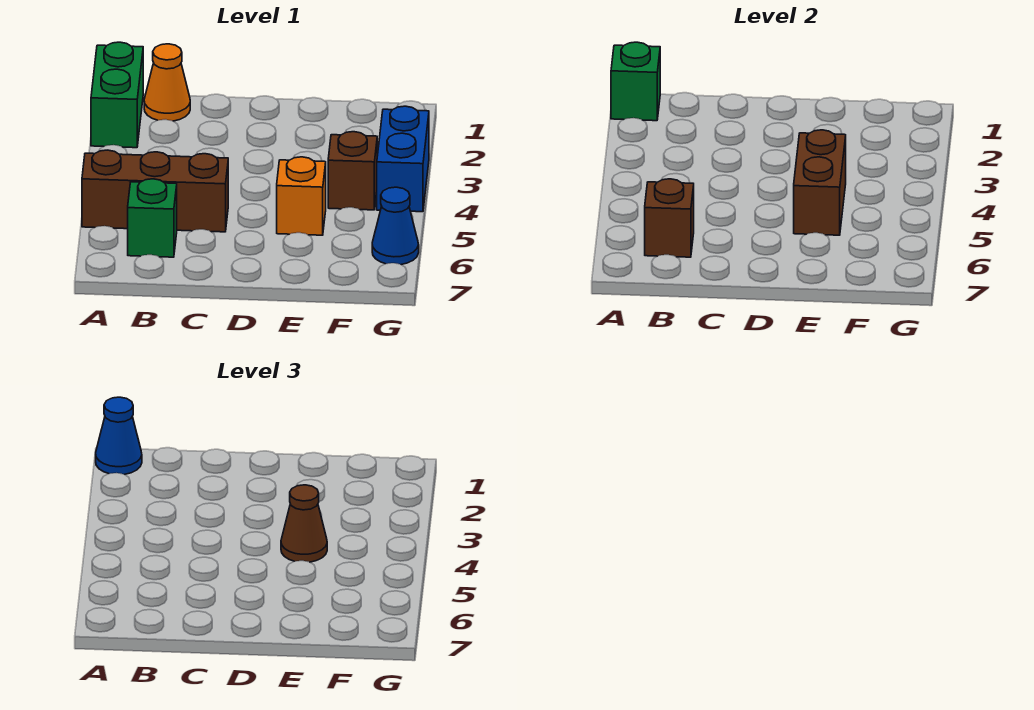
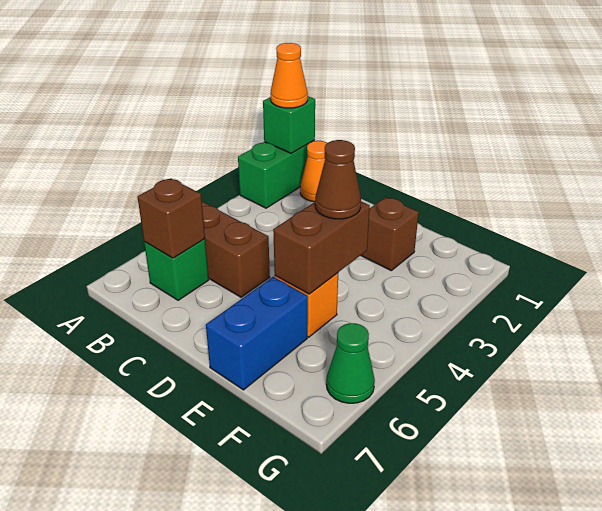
blue 1x1 cone [96,397,142,474] -> orange 1x1 cone [271,43,308,108]
brown 1x1 brick [328,132,377,210] -> brown 1x1 brick moved to [361,197,419,270]
blue 1x2 brick [377,106,429,212] -> blue 1x2 brick moved to [206,277,308,390]
blue 1x1 cone [372,187,419,264] -> green 1x1 cone [326,323,375,403]

